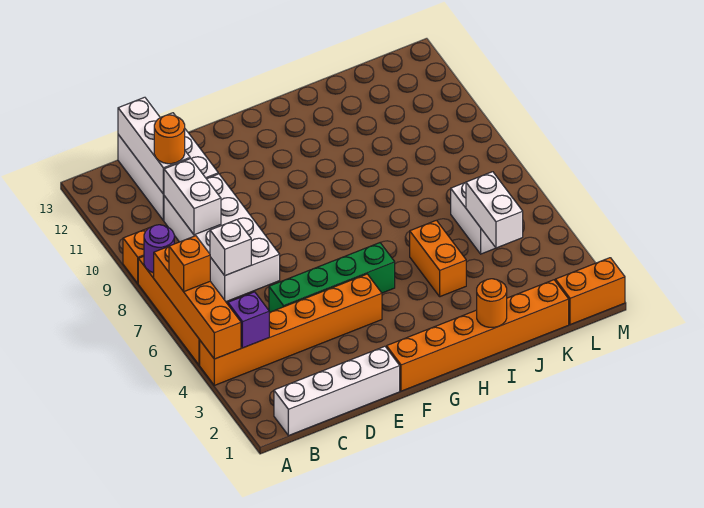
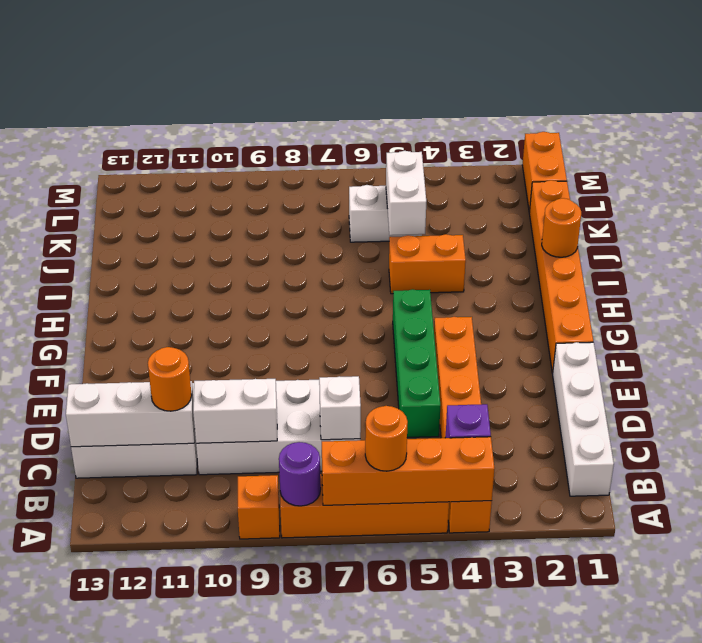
orange 1x1 brick [169,236,210,291] -> orange 1x1 round brick [365,406,408,471]
white 1x2 brick [466,172,523,248] -> white 1x2 brick turned to [386,151,426,235]

